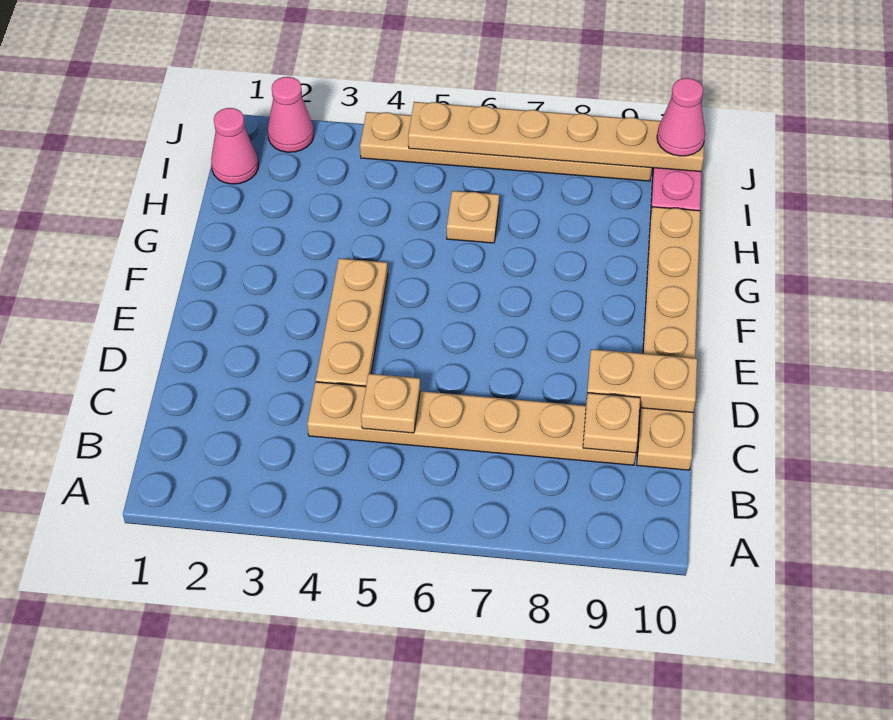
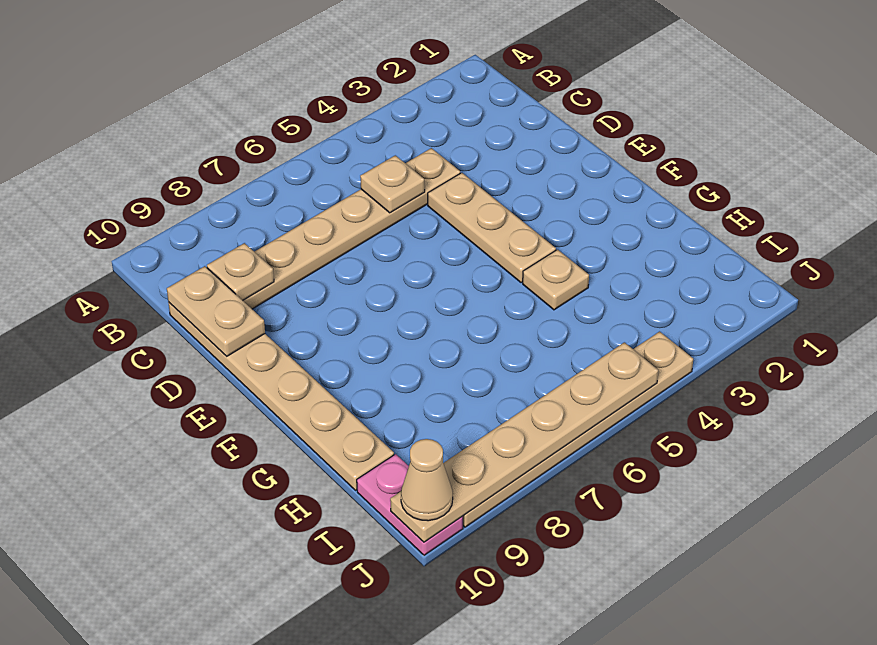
tan 1x2 plate [587,349,697,412] -> tan 1x2 plate turned to [167,266,265,356]
tan 1x1 plate [447,191,499,243] -> tan 1x1 plate moved to [523,250,589,310]
pink 1x1 cone [211,108,258,184] -> none
pink 1x1 cone [268,77,314,152] -> none
pink 1x1 cone [657,78,705,156] -> tan 1x1 cone [401,439,453,521]

